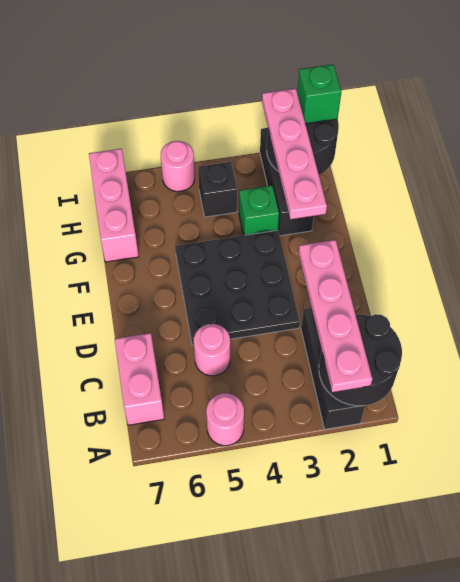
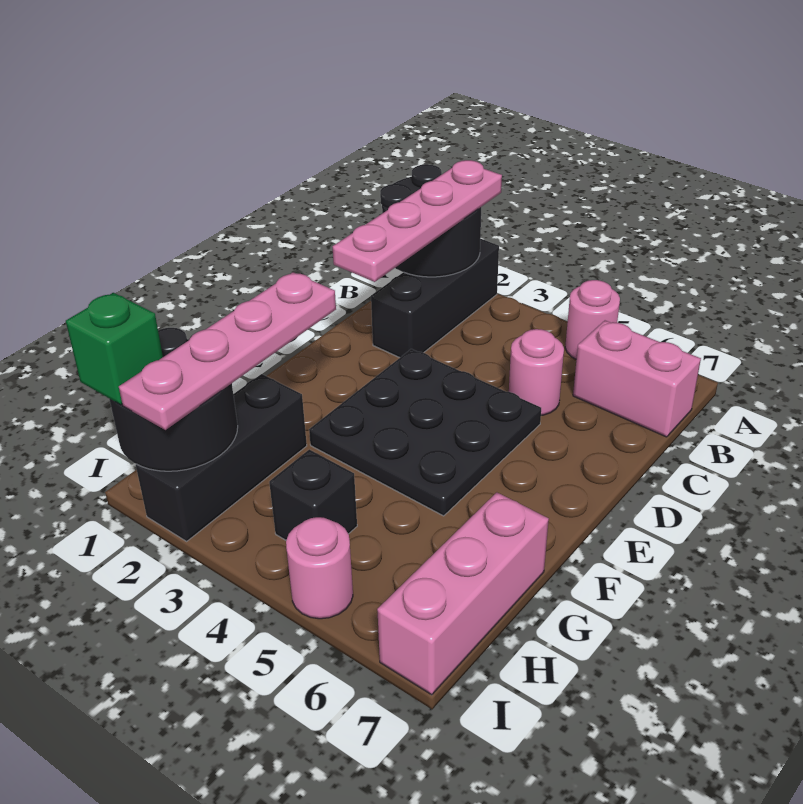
pink 1x2 brick [115,333,164,425] -> pink 1x2 brick turned to [573,321,701,437]
green 1x1 brick [239,185,279,235] -> none

